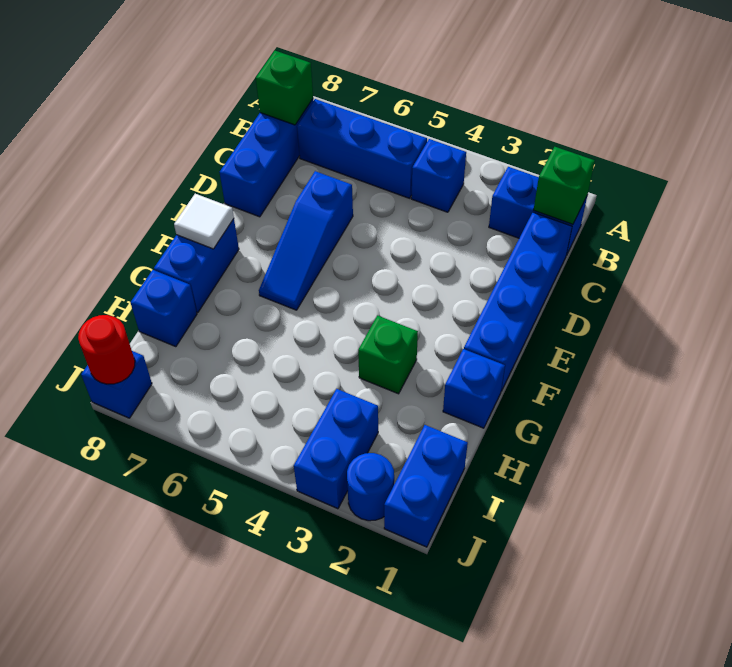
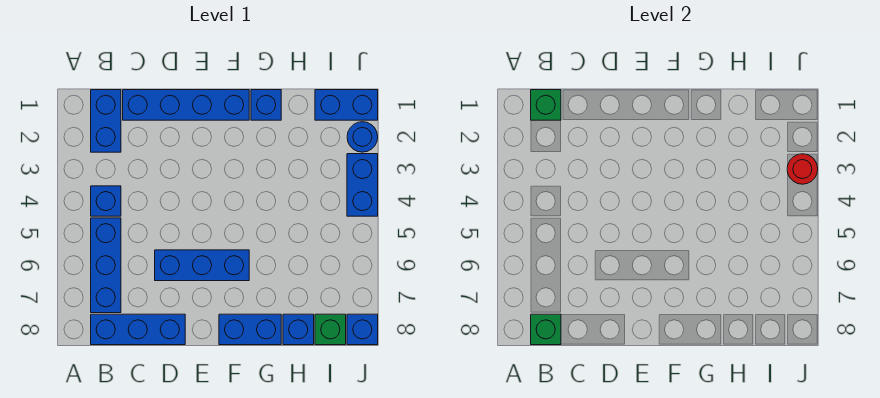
blue 1x3 slope [259,171,353,310] -> blue 1x3 brick [155,250,249,281]
white 1x1 tile [174,194,234,249] -> none
green 1x1 brick [358,316,418,394] -> green 1x1 brick moved to [315,314,346,345]
blue 1x2 brick [294,389,378,509] -> blue 1x2 brick turned to [347,154,378,216]
red 1x1 round brick [78,315,135,384] -> red 1x1 round brick moved to [787,154,818,184]

